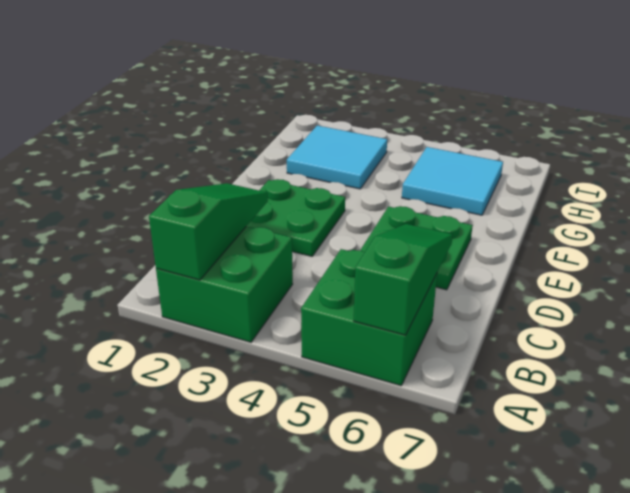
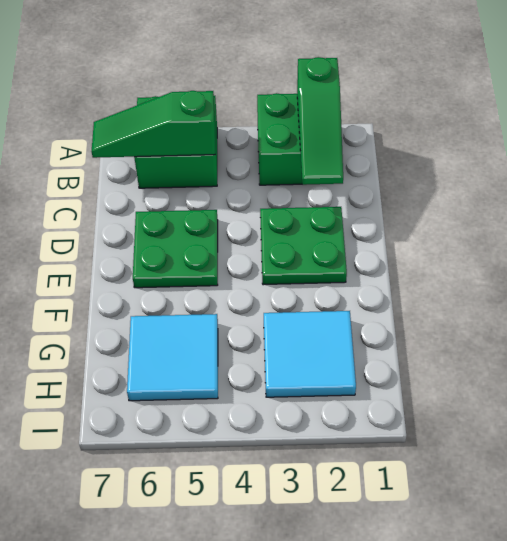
green 1x3 slope [354,224,453,335] -> green 1x3 slope turned to [92,91,215,158]

